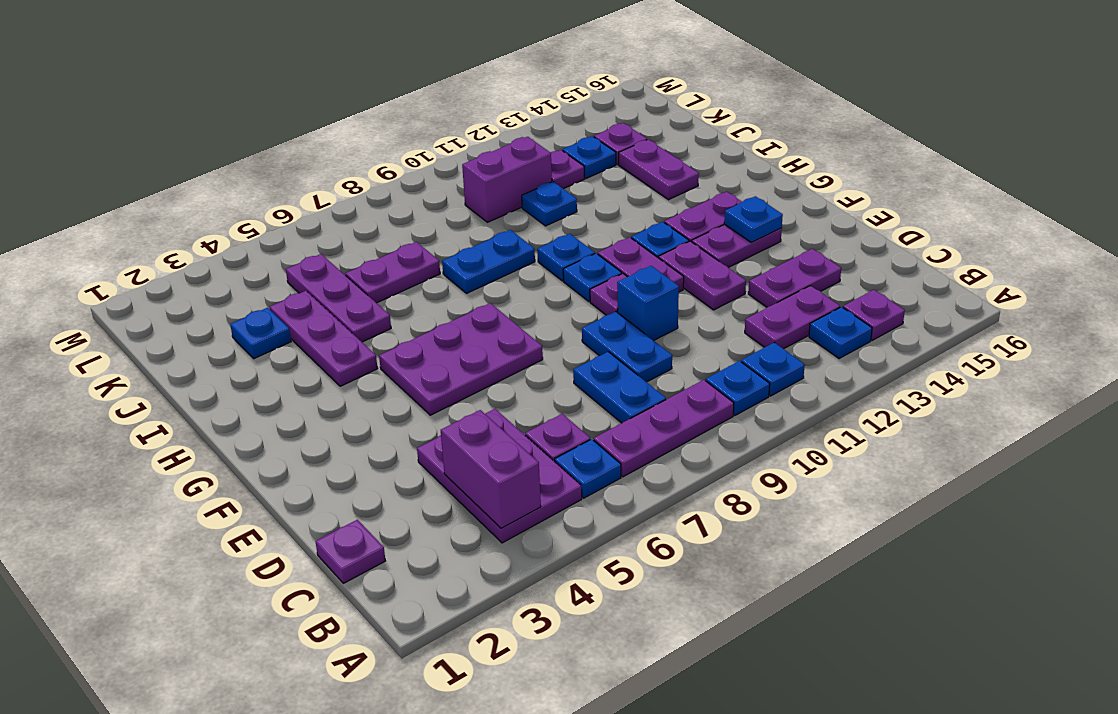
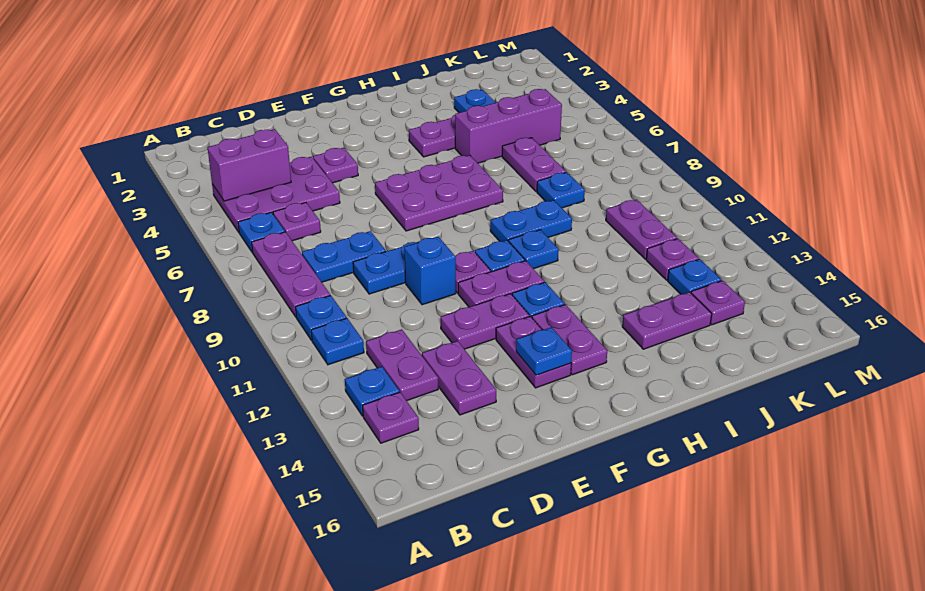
purple 1x1 plate [315,520,385,583] -> purple 1x1 plate moved to [313,148,358,183]
purple 2x3 plate [379,303,543,415] -> purple 2x3 plate turned to [375,155,503,231]
purple 1x3 plate [286,254,391,342] -> purple 1x3 brick [455,89,562,163]
blue 1x2 plate [442,230,535,293] -> blue 1x2 plate turned to [490,200,572,242]
blue 1x1 plate [522,182,577,226] -> blue 1x1 plate moved to [537,172,585,208]
purple 1x2 brick [462,137,552,222] -> purple 1x2 plate [606,200,677,259]

